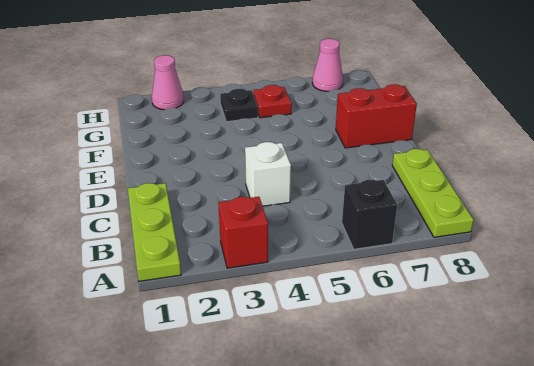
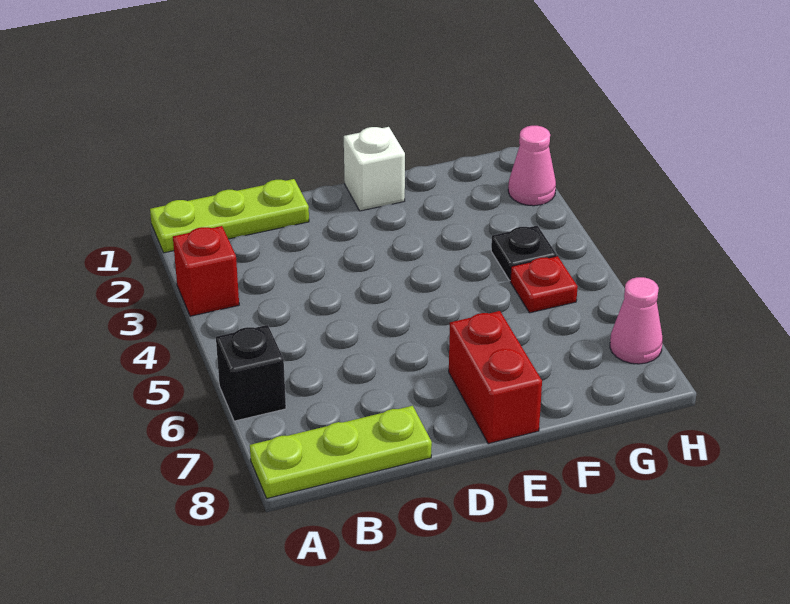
white 1x1 brick [245,142,291,206] -> white 1x1 brick moved to [344,127,405,211]

